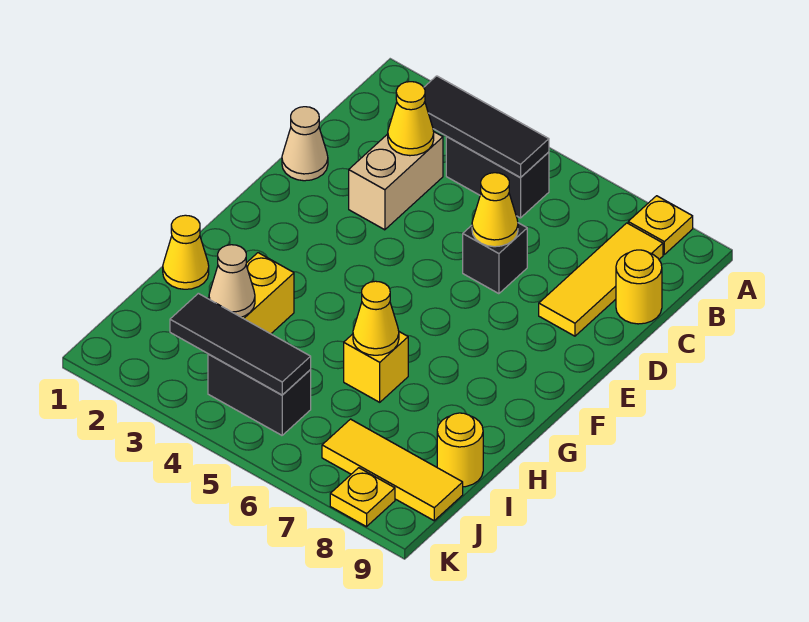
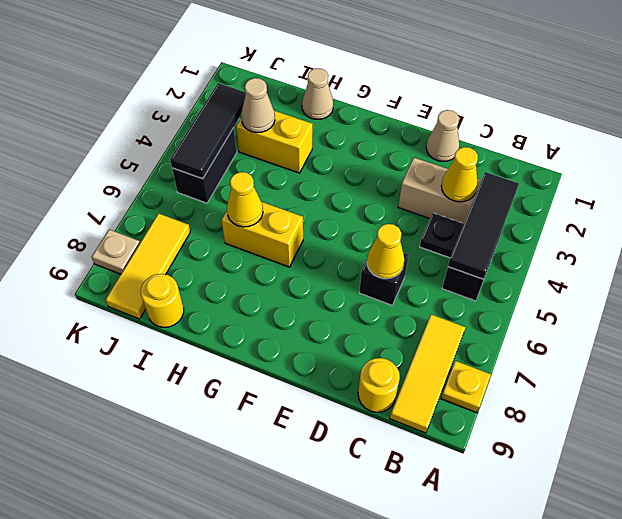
yellow 1x3 tile [539,223,663,336] -> yellow 1x3 tile turned to [390,315,466,433]
none -> black 1x1 plate [420,213,464,258]
yellow 1x1 cone [163,215,209,289] -> tan 1x1 cone [302,68,333,119]
yellow 1x1 brick [344,332,408,402] -> yellow 1x2 brick [221,202,303,267]
yellow 1x1 plate [330,468,395,527] -> tan 1x1 plate [92,230,140,274]

